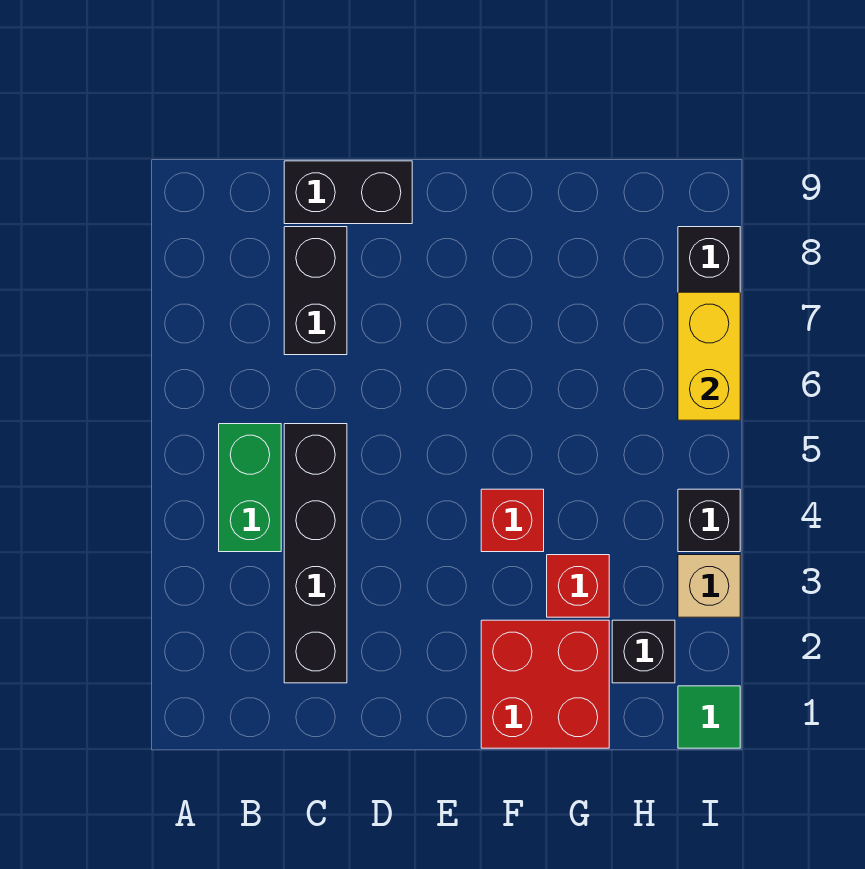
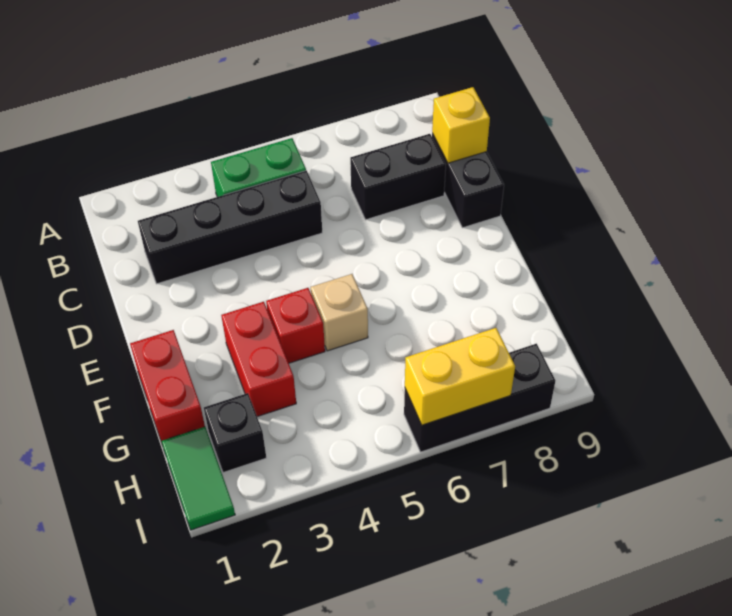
none -> yellow 1x1 brick [432,87,490,163]
red 2x2 brick [481,620,609,748] -> red 1x2 brick [130,330,205,441]
red 1x1 brick [547,555,609,617] -> red 1x2 brick [221,302,296,417]
green 1x1 tile [678,686,740,748] -> green 1x2 tile [161,427,235,530]
tan 1x1 brick [678,555,740,617] -> tan 1x1 brick moved to [311,274,368,351]
black 1x1 brick [678,489,740,552] -> none

